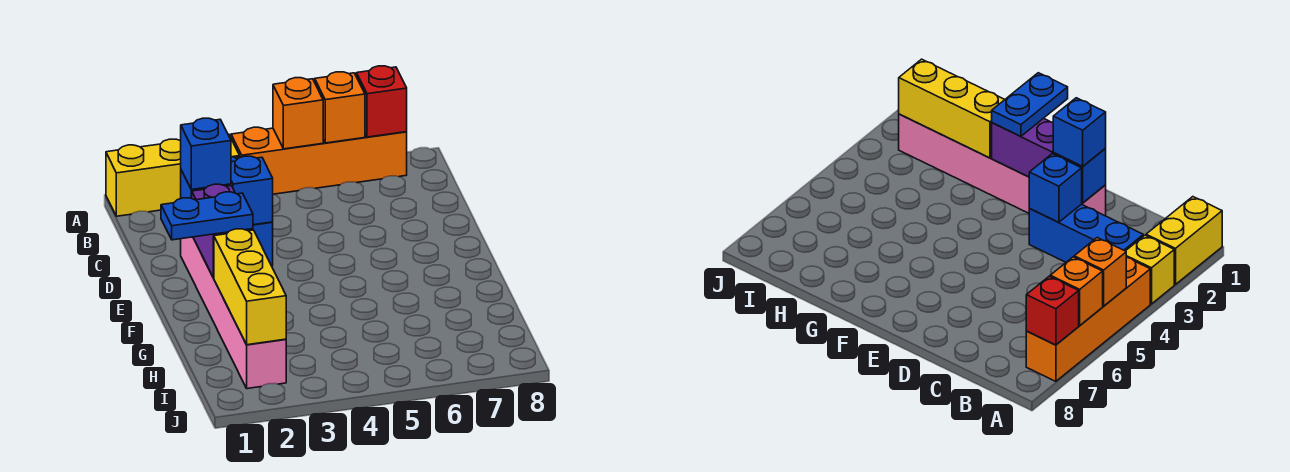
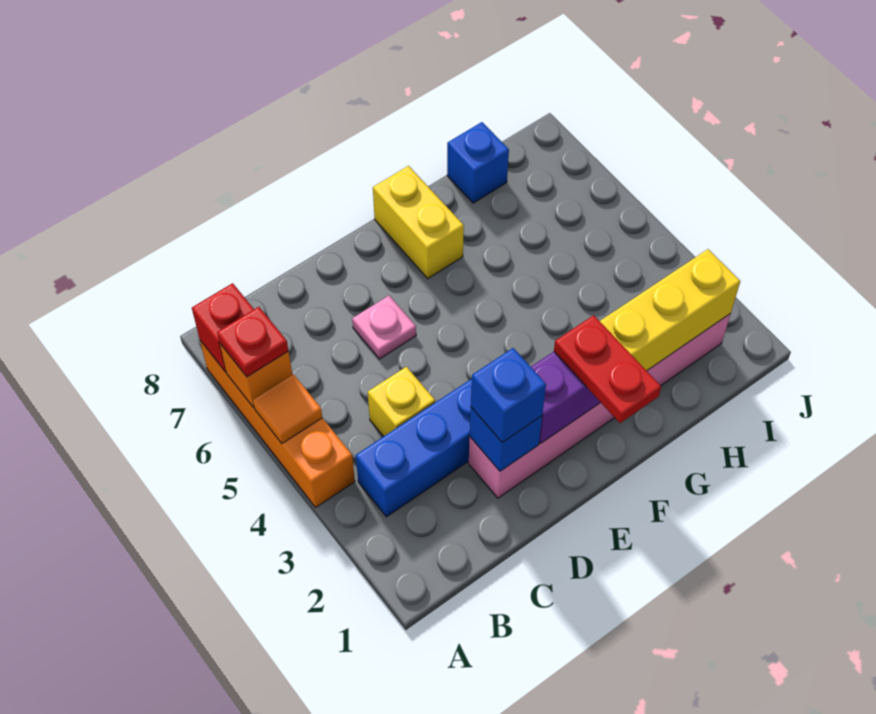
yellow 1x2 brick [106,139,181,216] -> yellow 1x2 brick moved to [373,166,464,278]
yellow 1x1 brick [1126,235,1174,304] -> yellow 1x1 brick moved to [368,367,435,437]
orange 1x1 brick [273,78,323,149] -> orange 1x1 tile [253,374,322,443]
none -> red 1x1 plate [217,307,288,377]
blue 1x1 brick [231,156,273,225] -> blue 1x1 brick moved to [447,122,509,203]
none -> pink 1x1 plate [352,296,416,359]
blue 1x2 plate [161,192,253,240] -> red 1x2 plate [554,315,661,423]

